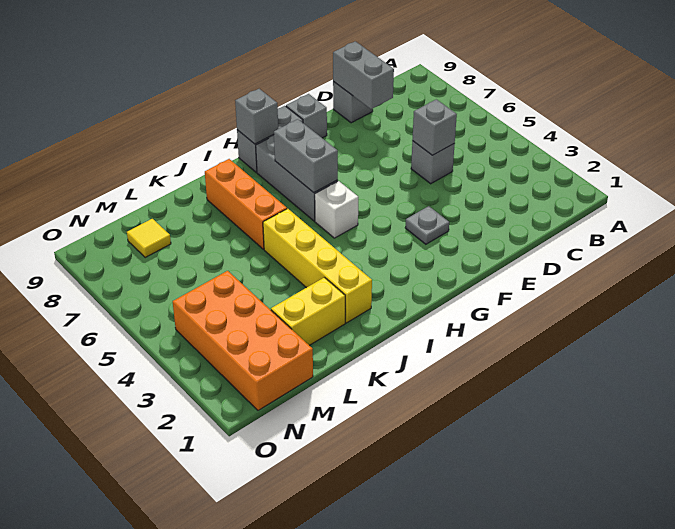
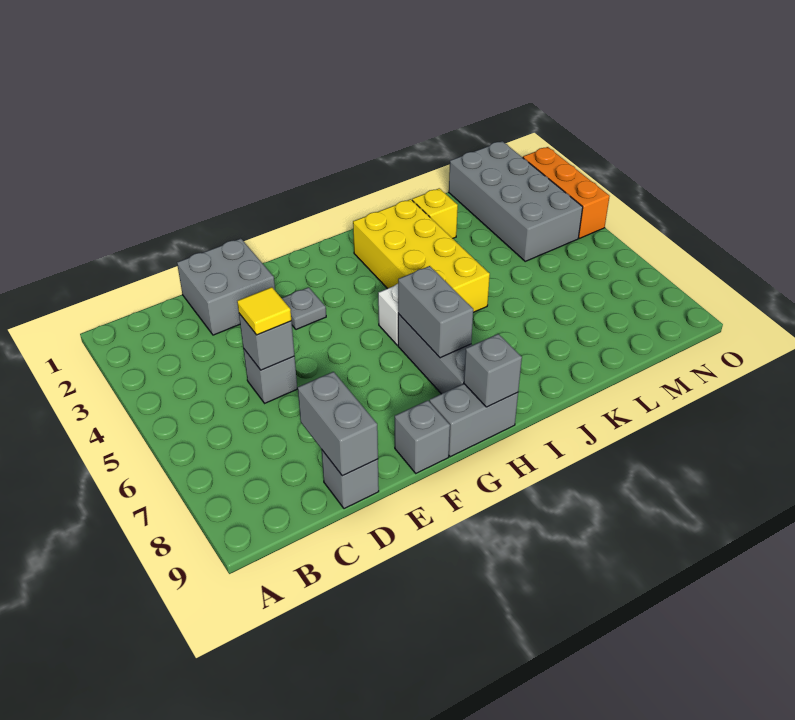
none -> grey 2x2 brick [177,239,275,335]
yellow 1x4 brick [263,209,372,323] -> yellow 2x4 brick [353,199,490,313]
orange 1x3 brick [205,159,287,249] -> orange 1x3 brick moved to [523,147,610,238]
yellow 1x2 brick [271,277,345,345] -> yellow 1x1 brick [412,188,458,238]
orange 2x4 brick [173,271,313,410] -> grey 2x4 brick [449,141,583,261]
yellow 1x1 tile [127,219,171,257] -> yellow 1x1 tile moved to [237,287,291,335]

